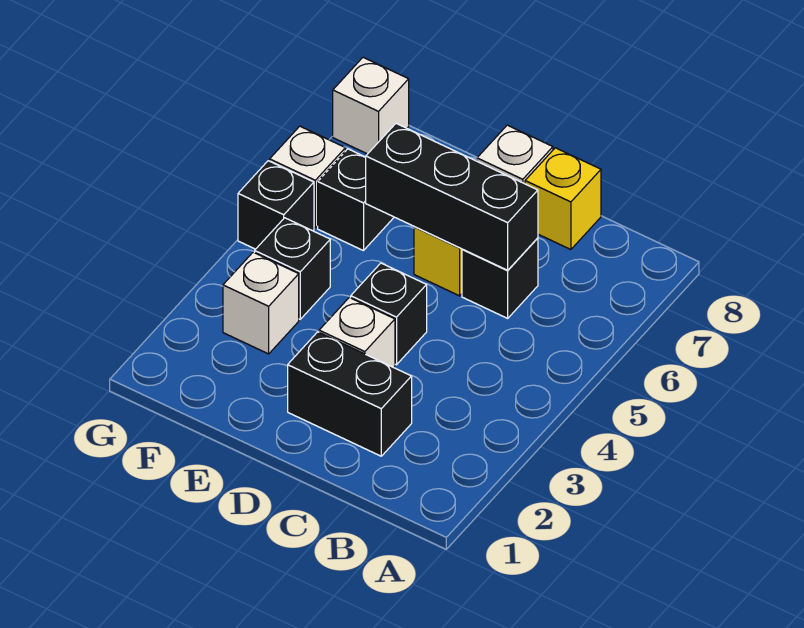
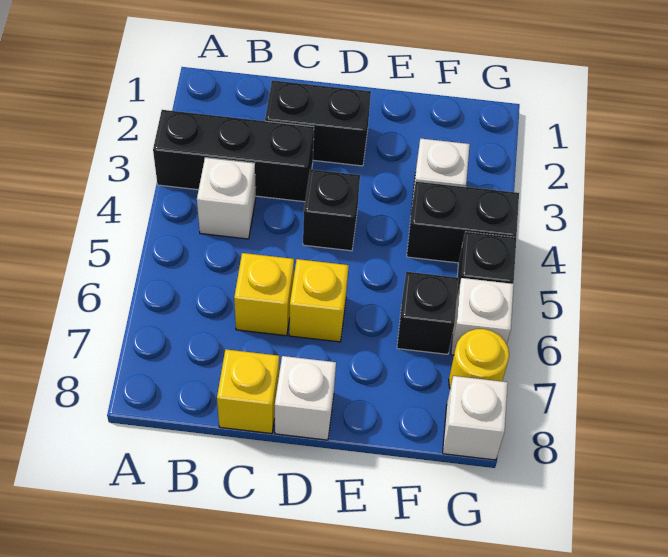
black 1x1 brick [462,238,538,318] -> yellow 1x1 brick [234,253,294,336]
black 1x3 brick [366,124,538,270] -> black 1x3 brick moved to [153,110,314,202]
white 1x1 brick [319,298,395,368] -> white 1x1 brick moved to [197,158,256,239]
black 1x1 brick [255,218,330,319] -> black 1x2 brick [407,181,519,263]
none -> yellow 1x1 round brick [449,329,509,388]

